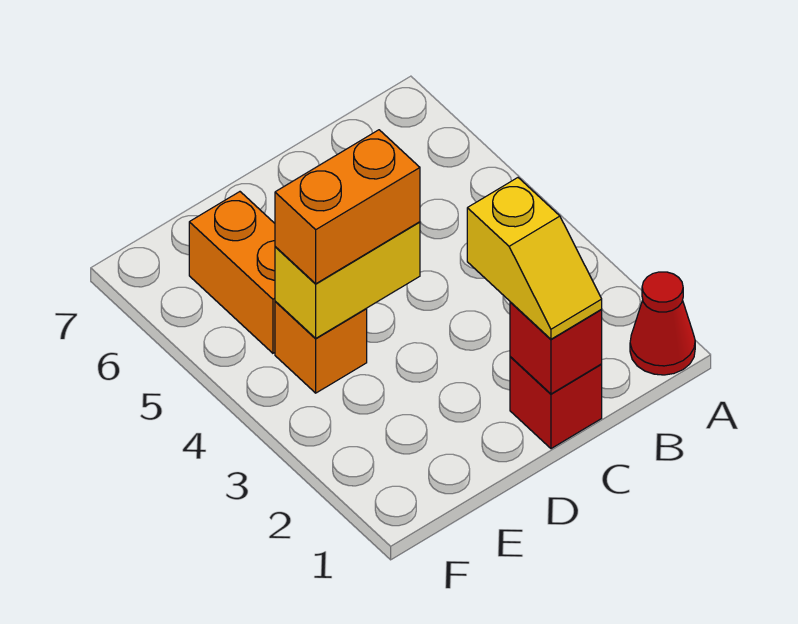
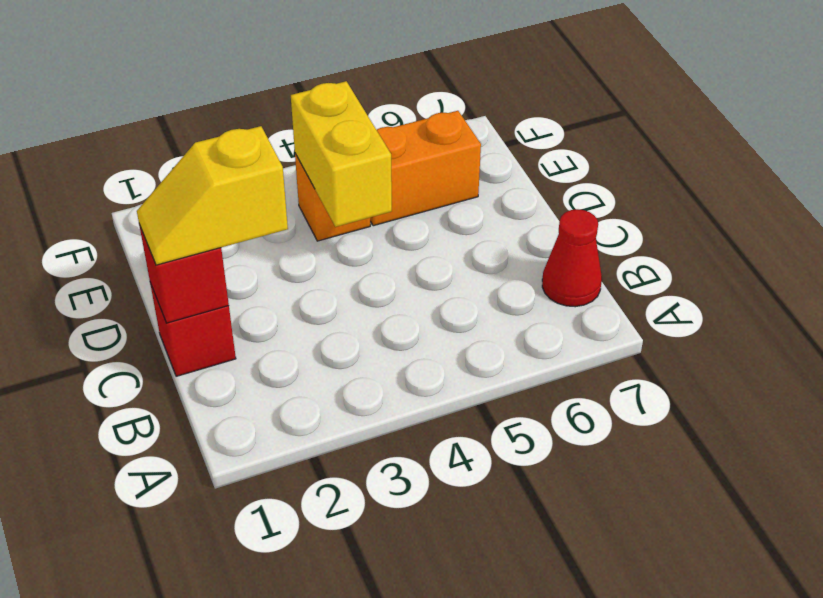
red 1x1 cone [630,272,695,375] -> red 1x1 cone moved to [542,209,602,307]
orange 1x2 brick [275,130,420,284] -> none

